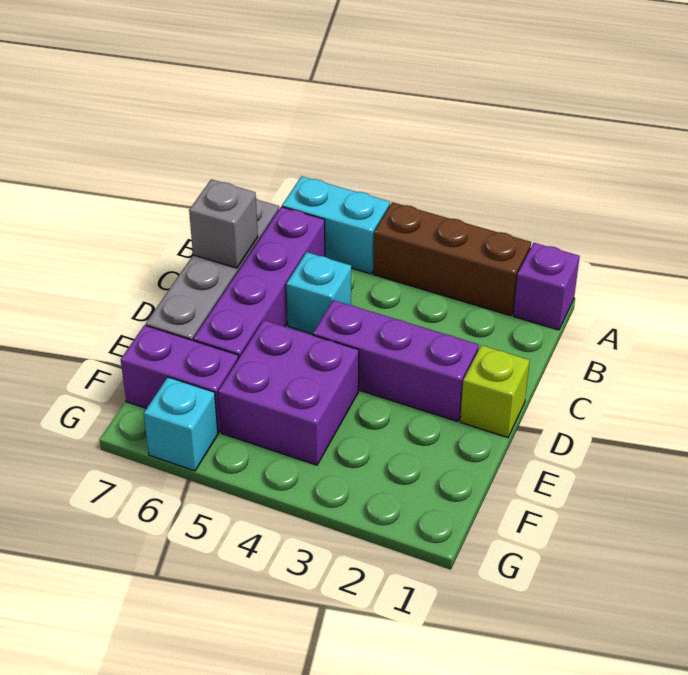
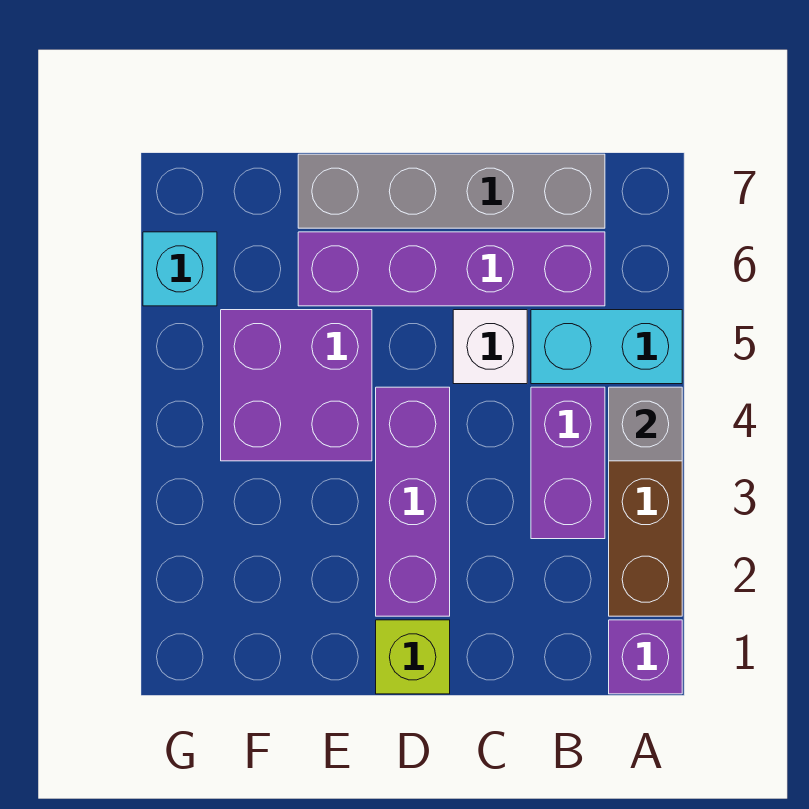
cyan 1x2 brick [282,176,390,274] -> cyan 1x2 brick turned to [531,310,682,384]
cyan 1x1 brick [286,252,351,334] -> white 1x1 brick [453,310,527,384]
grey 1x1 brick [189,179,258,268] -> grey 1x1 brick moved to [609,387,682,461]
purple 1x2 brick [121,325,238,433] -> purple 1x2 brick moved to [531,387,605,539]

